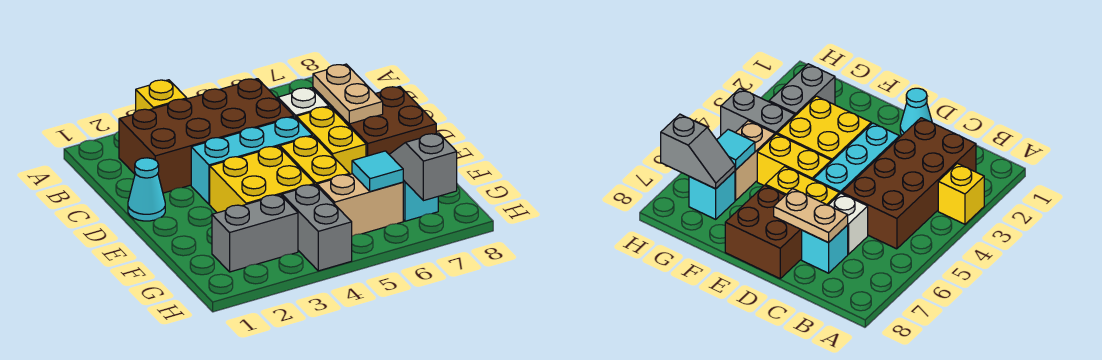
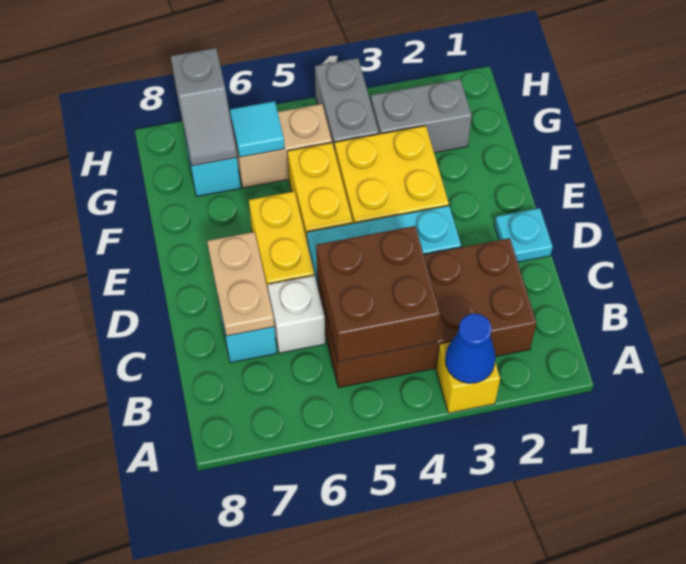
none -> blue 1x1 cone [445,314,496,383]
cyan 1x1 cone [128,158,165,221] -> cyan 1x1 plate [494,208,553,262]
brown 2x2 brick [332,87,436,156] -> brown 2x2 brick moved to [316,226,440,362]

